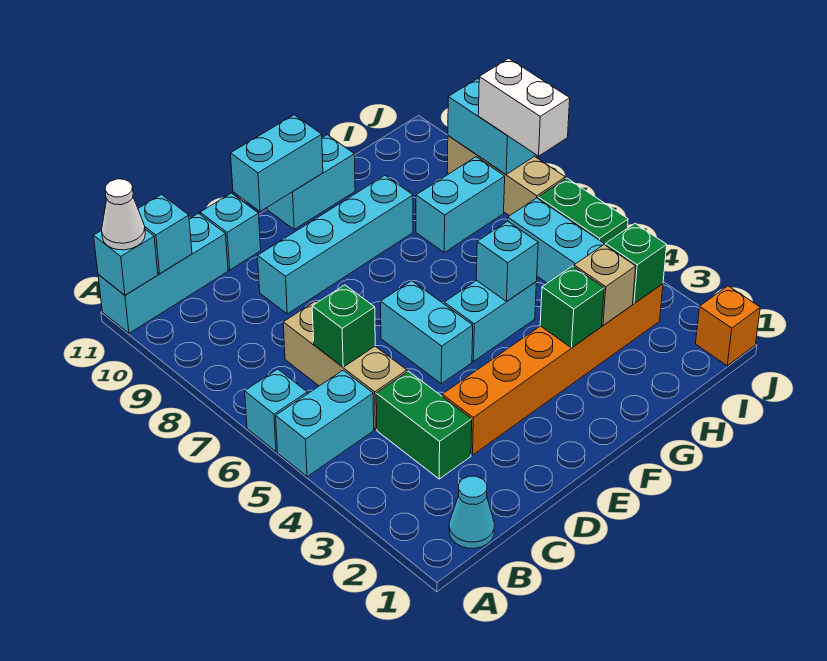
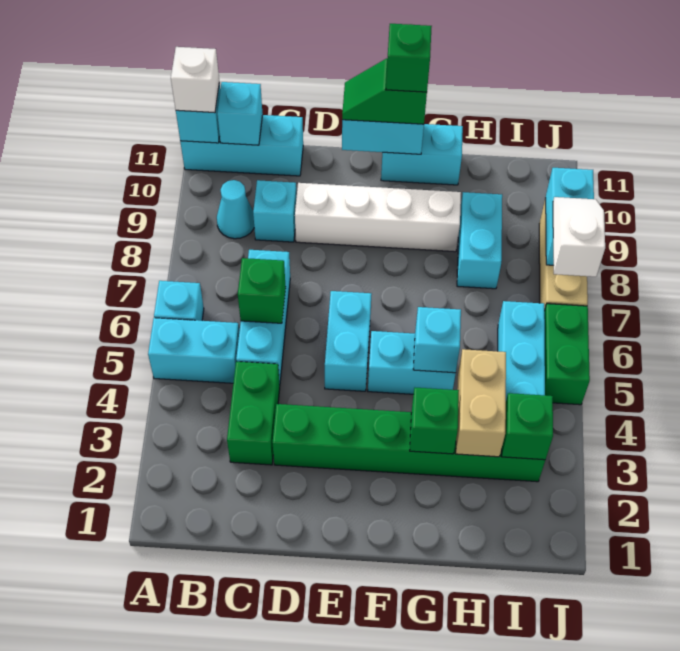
white 1x1 cone [102,179,145,250] -> white 1x1 brick [171,47,219,113]
cyan 1x1 cone [449,476,494,548] -> cyan 1x1 cone moved to [217,180,254,239]
tan 1x3 brick [283,301,407,429] -> cyan 1x3 brick [236,250,290,384]
orange 1x6 brick [442,284,663,455] -> green 1x6 brick [273,404,545,482]
cyan 1x4 brick [258,175,413,314] -> white 1x4 brick [295,183,461,252]
cyan 1x1 brick [200,193,261,270] -> cyan 1x1 brick moved to [253,180,297,242]
none -> green 1x2 slope [342,59,427,124]
none -> green 1x1 brick [386,24,432,92]
tan 1x1 brick [574,245,636,325] -> tan 1x2 brick [456,349,506,457]
cyan 1x2 brick [416,157,505,252] -> cyan 1x2 brick turned to [457,192,502,289]
orange 1x1 brick [696,286,760,366] -> none
white 1x2 brick [478,58,570,156] -> white 1x2 slope [553,197,605,277]

